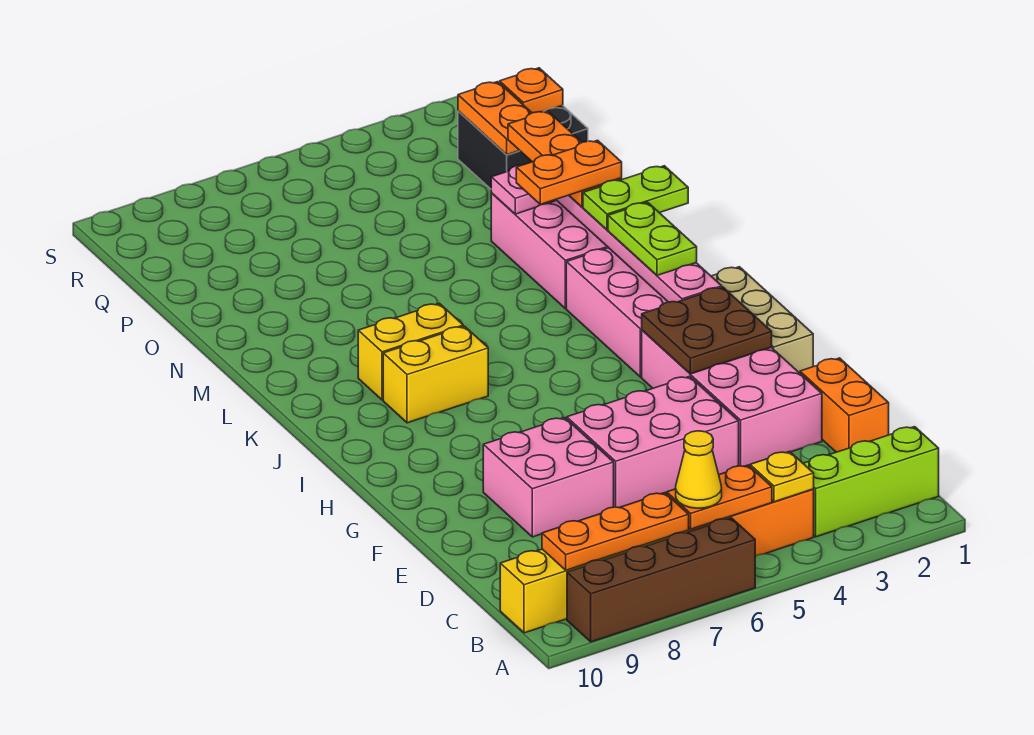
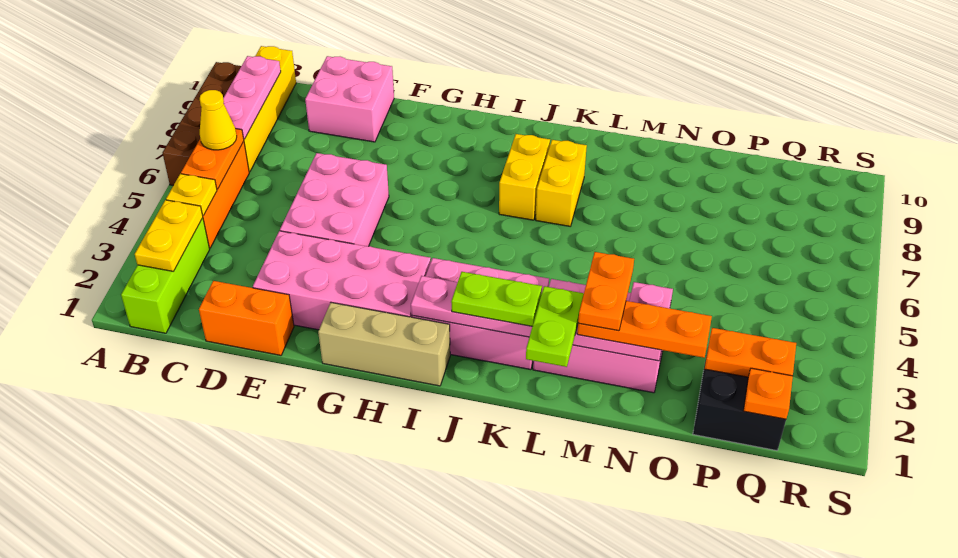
none -> yellow 1x2 plate [135,200,203,271]
orange 1x3 plate [542,493,689,570] -> pink 1x3 plate [223,56,281,139]
pink 2x2 brick [483,418,614,537] -> pink 2x2 brick moved to [305,56,394,142]
brown 2x2 plate [642,287,772,374] -> none

